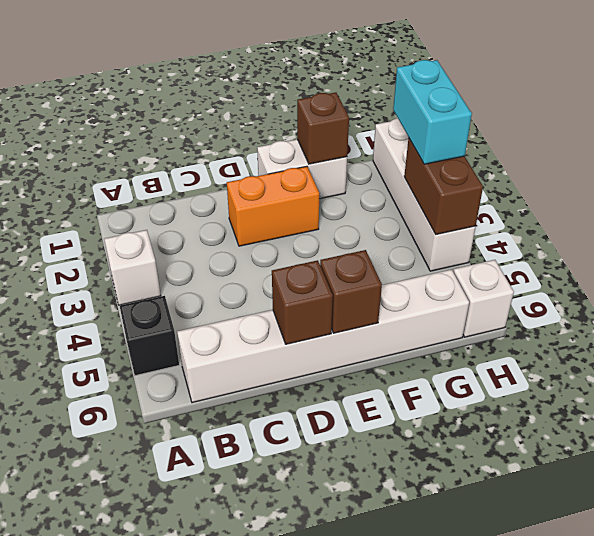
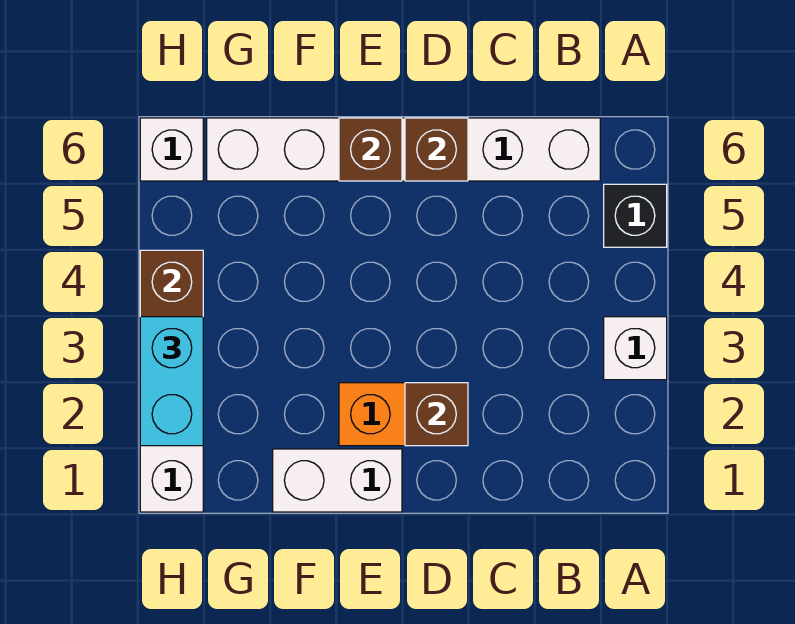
brown 1x1 brick [297,93,349,164] -> brown 1x1 brick moved to [405,383,468,446]

